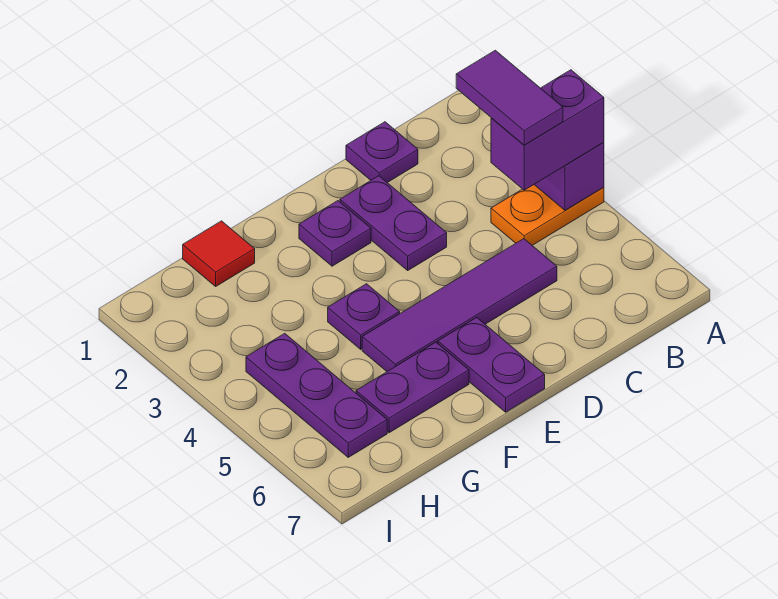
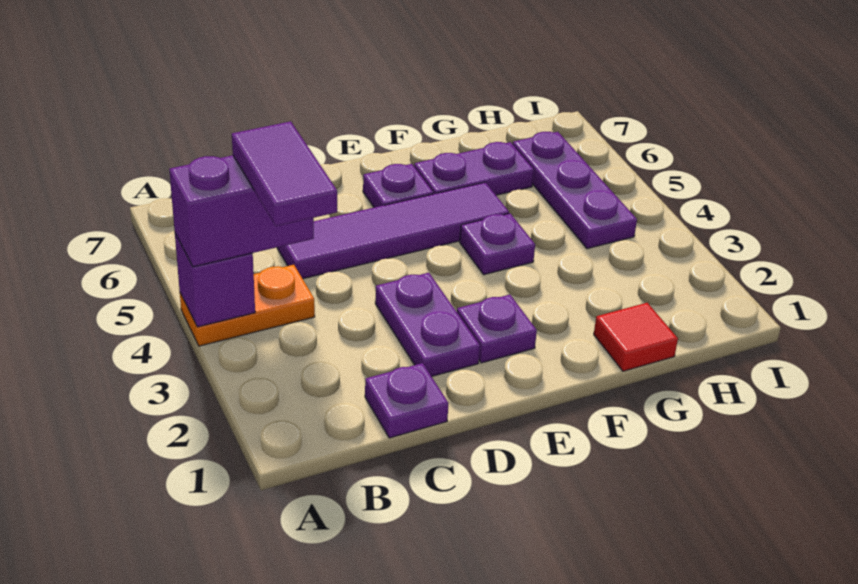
purple 1x2 plate [438,317,545,412] -> purple 1x1 plate [363,164,433,208]

